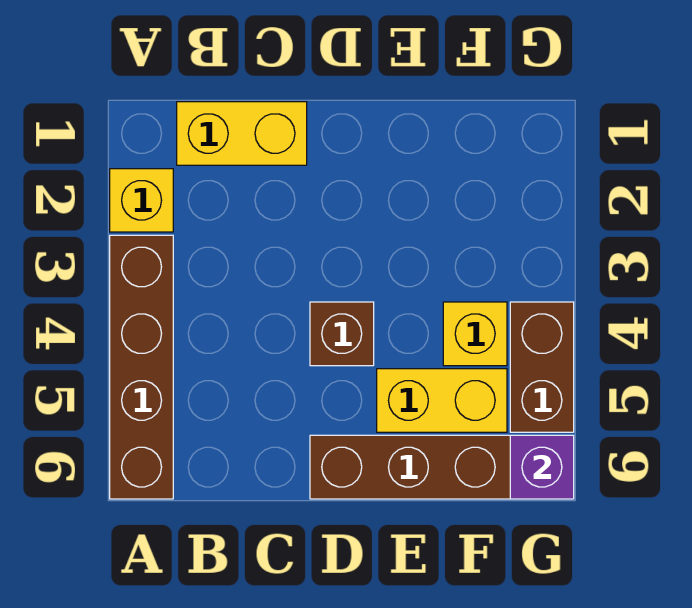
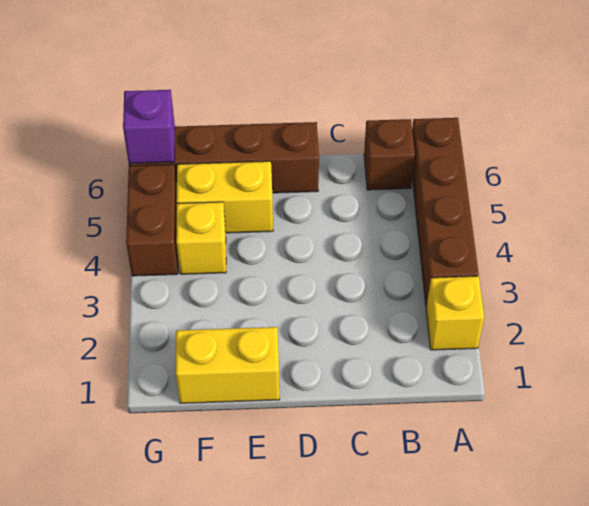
yellow 1x2 brick [177,102,307,165] -> yellow 1x2 brick moved to [176,327,280,403]
brown 1x1 brick [310,302,374,366] -> brown 1x1 brick moved to [364,119,415,190]

